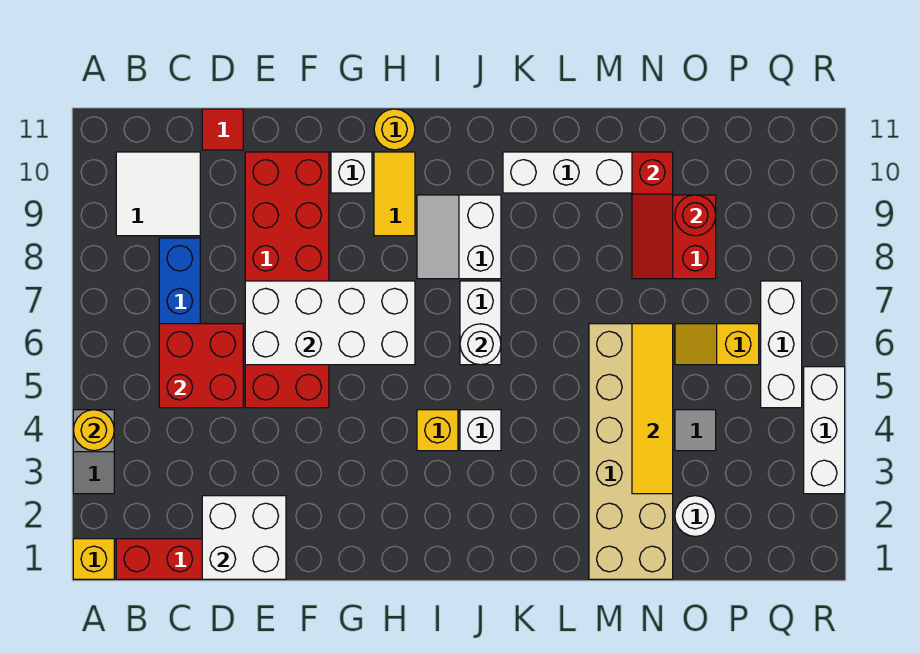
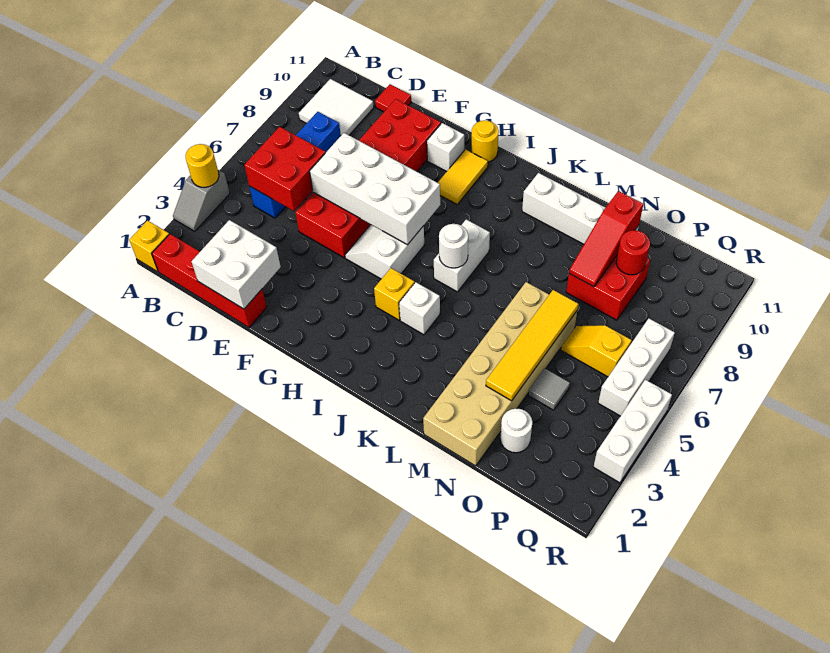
white 2x2 slope [417,195,501,279] -> white 2x2 slope moved to [345,225,424,279]

